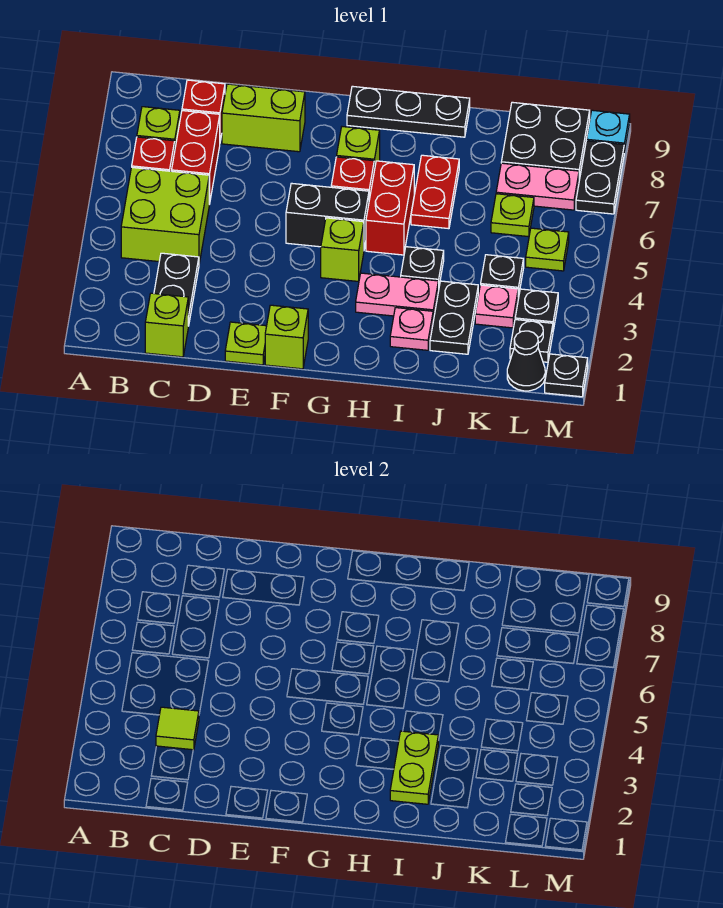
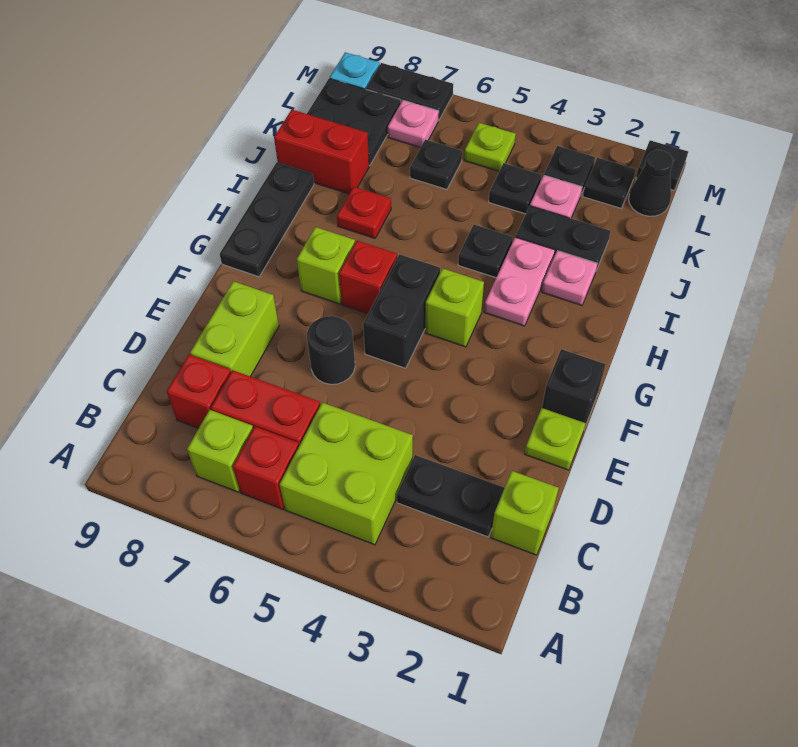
lime 1x1 tile [156,707,199,750] -> none
none -> black 1x1 round brick [307,316,355,384]
lime 1x1 brick [265,305,308,369] -> black 1x1 brick [542,349,606,426]
red 1x2 brick [366,161,414,255] -> red 1x2 brick moved to [274,110,369,194]
lime 1x2 plate [390,731,438,804] -> none
red 1x2 plate [411,155,459,229] -> red 1x1 plate [337,187,391,238]
lime 1x1 plate [491,194,534,237] -> black 1x1 plate [410,140,462,189]
pink 1x2 plate [496,163,579,210] -> pink 1x1 plate [388,100,439,148]

